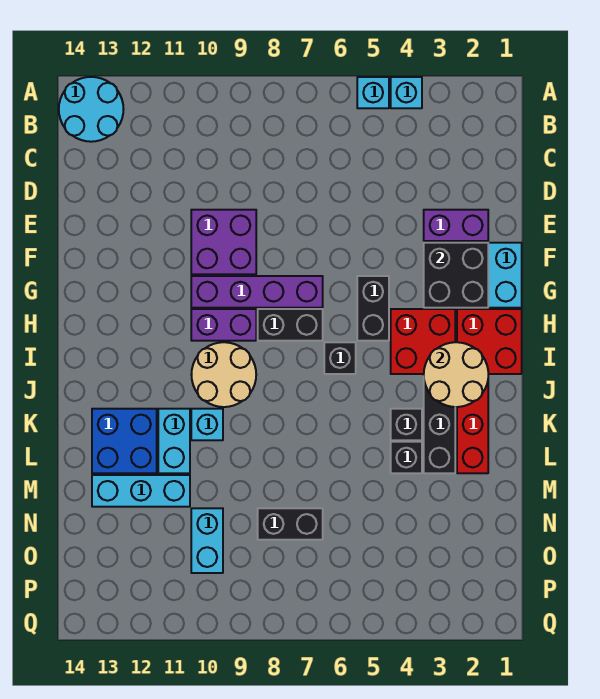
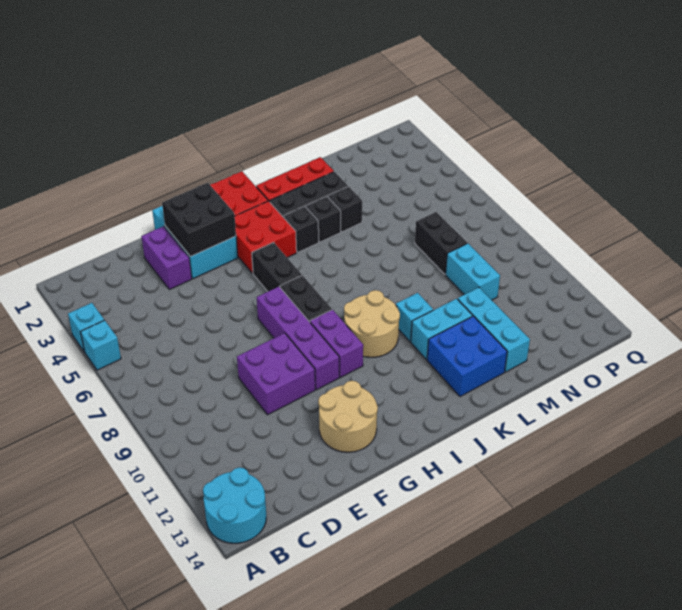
black 1x2 brick [357,276,389,341] -> black 1x2 brick turned to [252,243,302,291]
tan 2x2 round brick [424,342,488,407] -> tan 2x2 round brick moved to [318,381,378,452]
black 1x1 brick [324,342,356,374] -> black 1x1 brick moved to [284,206,319,252]
cyan 1x2 brick [191,508,223,573] -> cyan 1x2 brick turned to [446,243,500,300]

